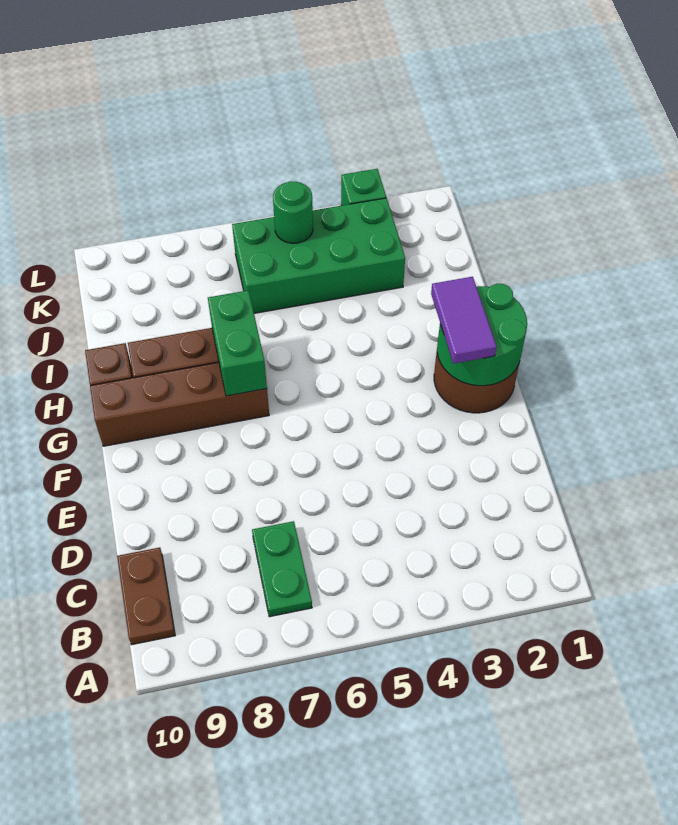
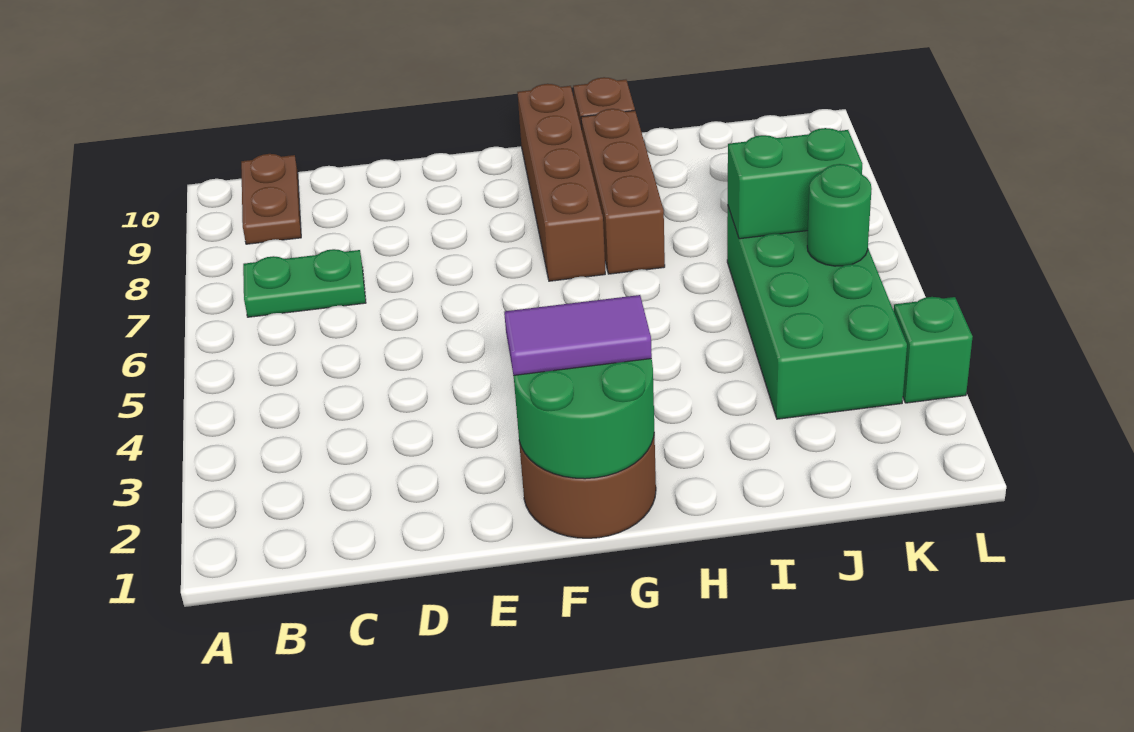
brown 1x2 plate [117,547,175,645] -> brown 1x2 plate turned to [241,154,301,244]
green 1x2 brick [208,290,267,396] -> green 1x2 brick moved to [728,128,862,239]

